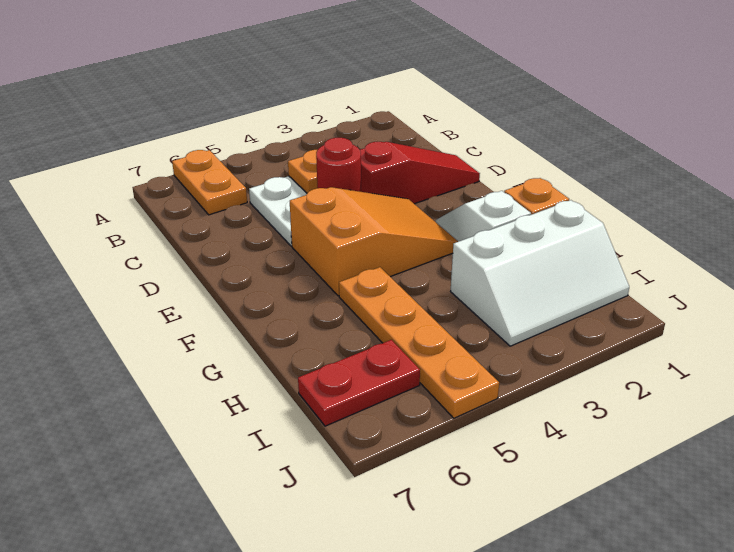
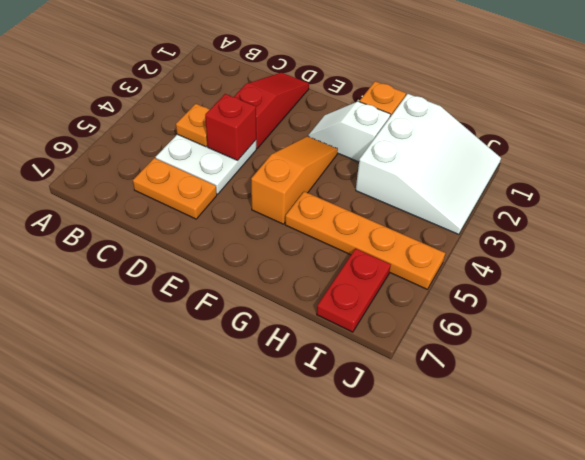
orange 1x2 plate [172,150,247,215] -> orange 1x2 plate moved to [133,158,217,219]
red 1x1 round brick [316,138,361,192] -> red 1x1 brick [205,94,256,160]
orange 2x3 slope [290,187,458,296] -> orange 1x3 slope [251,136,338,224]
white 2x3 slope [451,200,629,346] -> white 3x3 slope [356,94,501,234]

